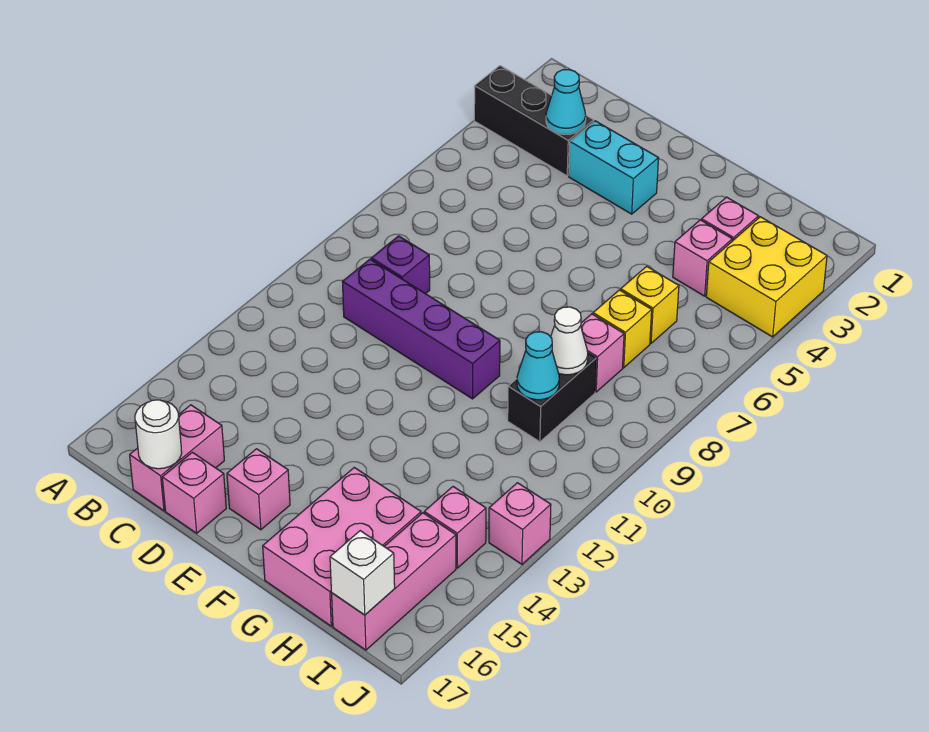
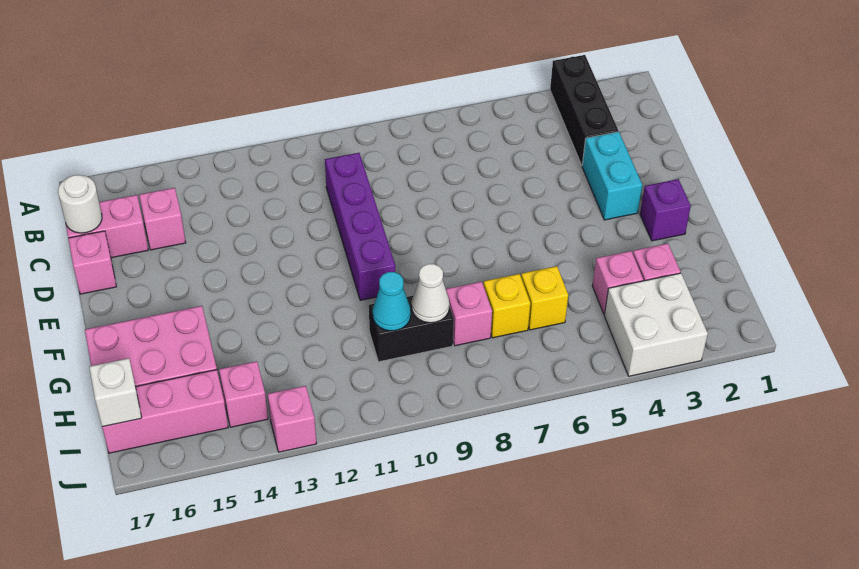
cyan 1x1 cone [546,70,586,134] -> none
purple 1x1 brick [371,236,430,294] -> purple 1x1 brick moved to [640,179,691,241]
pink 1x1 brick [227,449,290,530] -> pink 1x1 brick moved to [139,188,186,250]
yellow 2x2 brick [706,217,827,337] -> white 2x2 brick [604,273,708,376]

